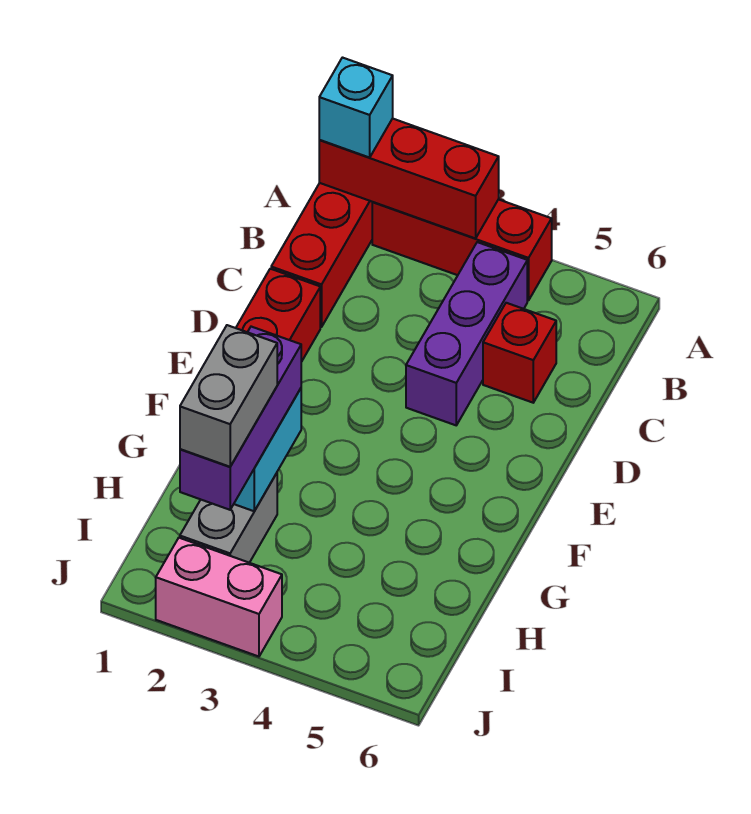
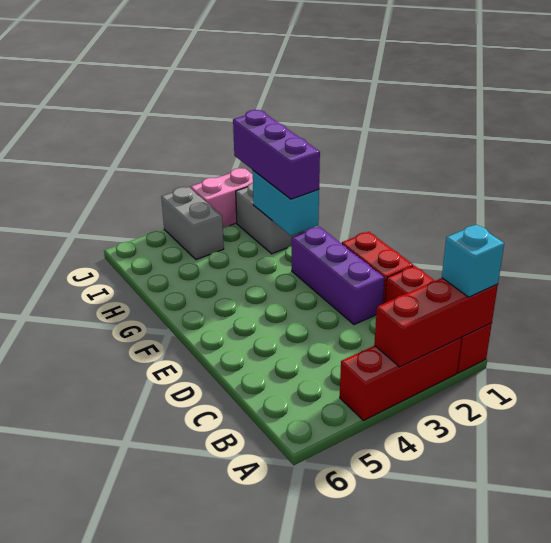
purple 1x3 brick [406,242,527,425] -> purple 1x3 brick moved to [292,227,384,325]
red 1x1 brick [483,303,556,403] -> none
grey 1x2 brick [180,325,277,467] -> grey 1x2 brick moved to [161,187,224,260]

